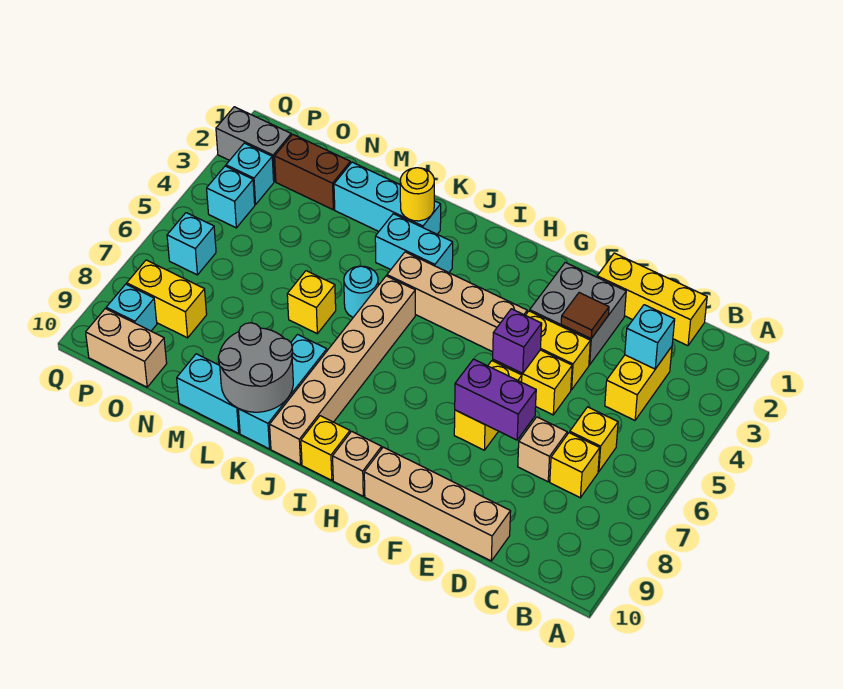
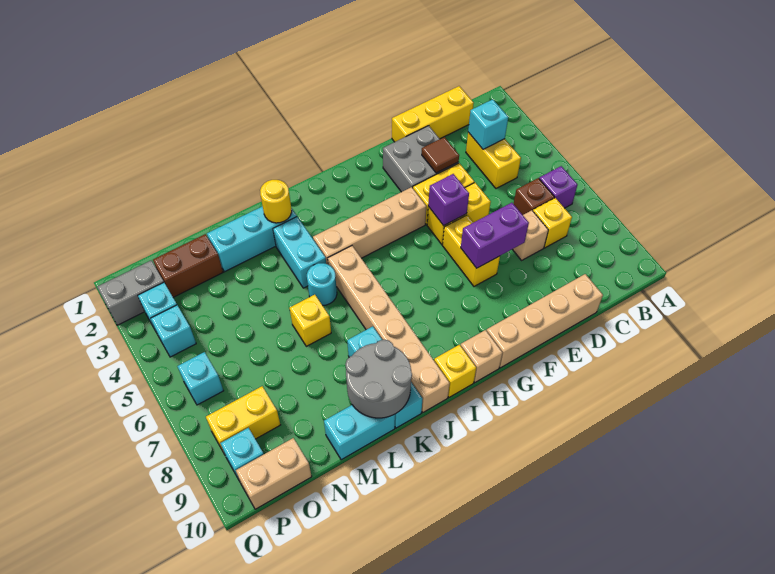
none -> purple 1x1 brick [539,166,577,208]
yellow 1x1 brick [570,407,618,472] -> brown 1x1 brick [514,178,554,215]
cyan 1x2 brick [375,214,453,273] -> cyan 1x2 brick turned to [273,217,326,288]

